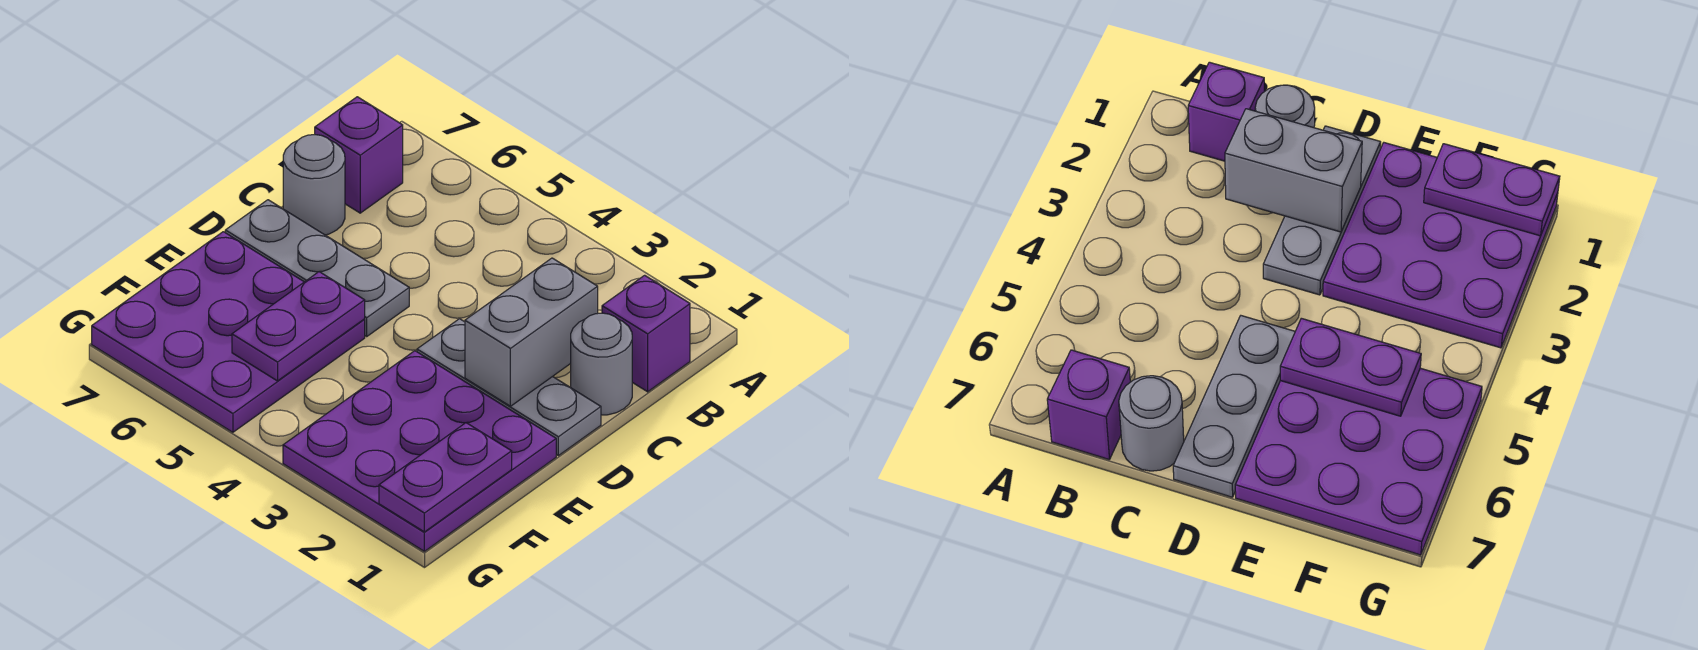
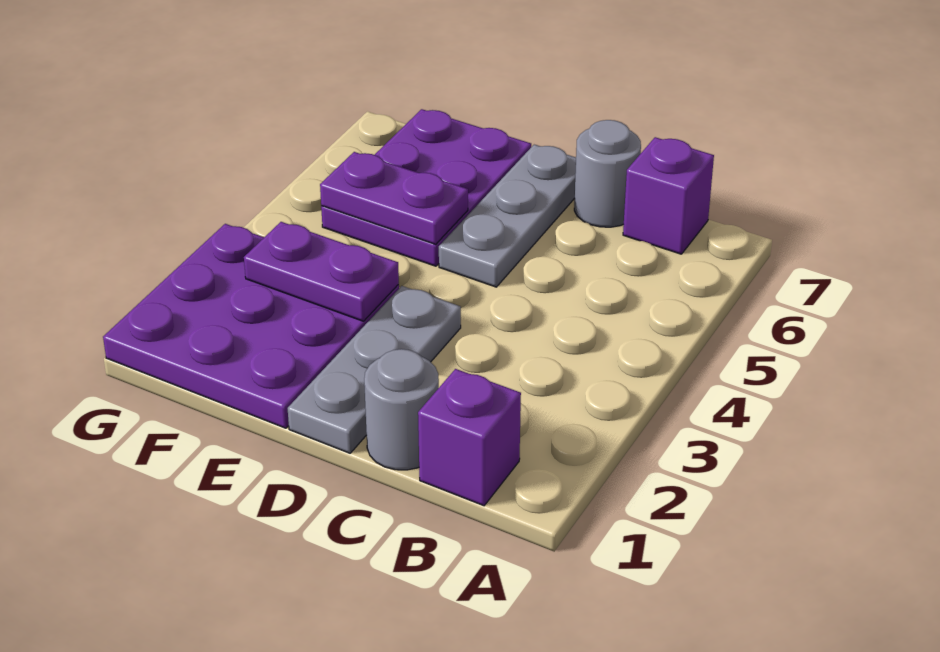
grey 1x2 brick [465,258,598,406] -> none
purple 3x3 plate [92,232,365,432] -> purple 2x3 plate [321,109,531,266]
purple 1x2 plate [379,423,512,532] -> purple 1x2 plate moved to [244,222,399,321]

